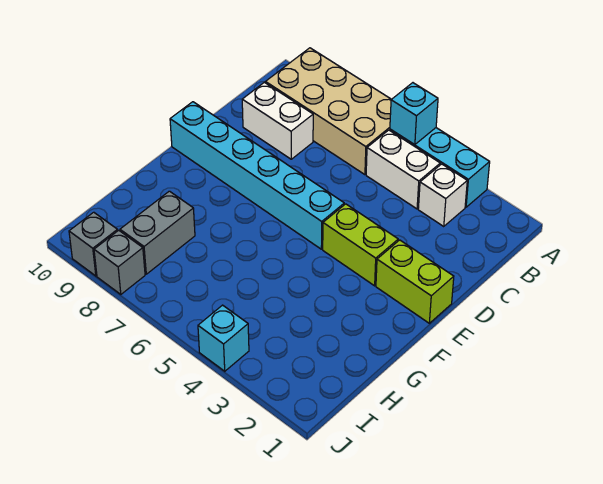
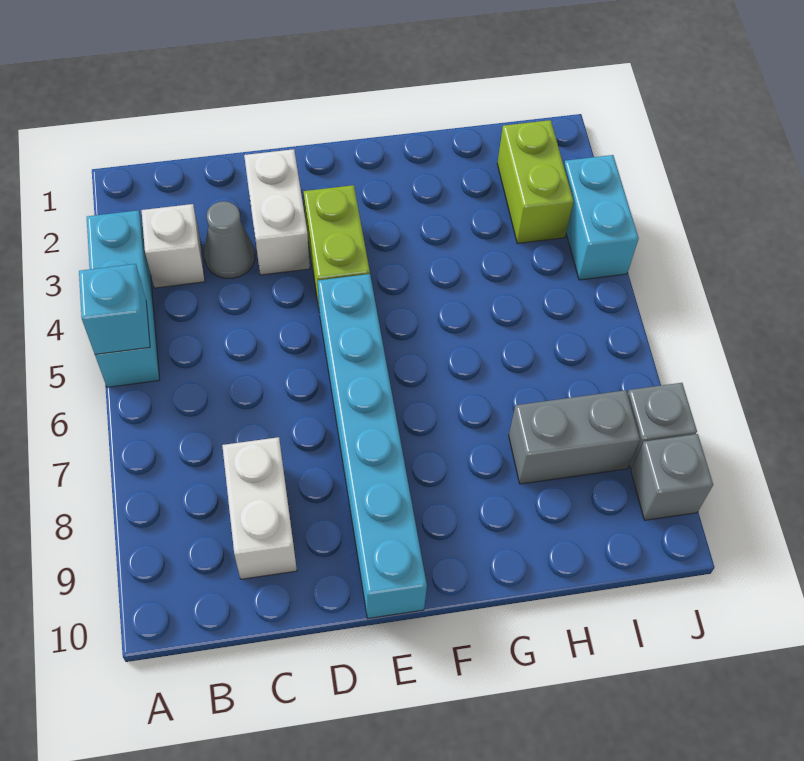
tan 2x4 brick [266,48,391,175] -> none
white 1x2 brick [366,130,440,209] -> white 1x2 brick moved to [244,149,310,275]
none -> grey 1x1 cone [204,201,255,278]
lime 1x2 brick [376,240,454,323] -> lime 1x2 brick moved to [497,120,573,244]
cyan 1x1 brick [198,305,249,371] -> cyan 1x2 brick [564,155,639,280]

